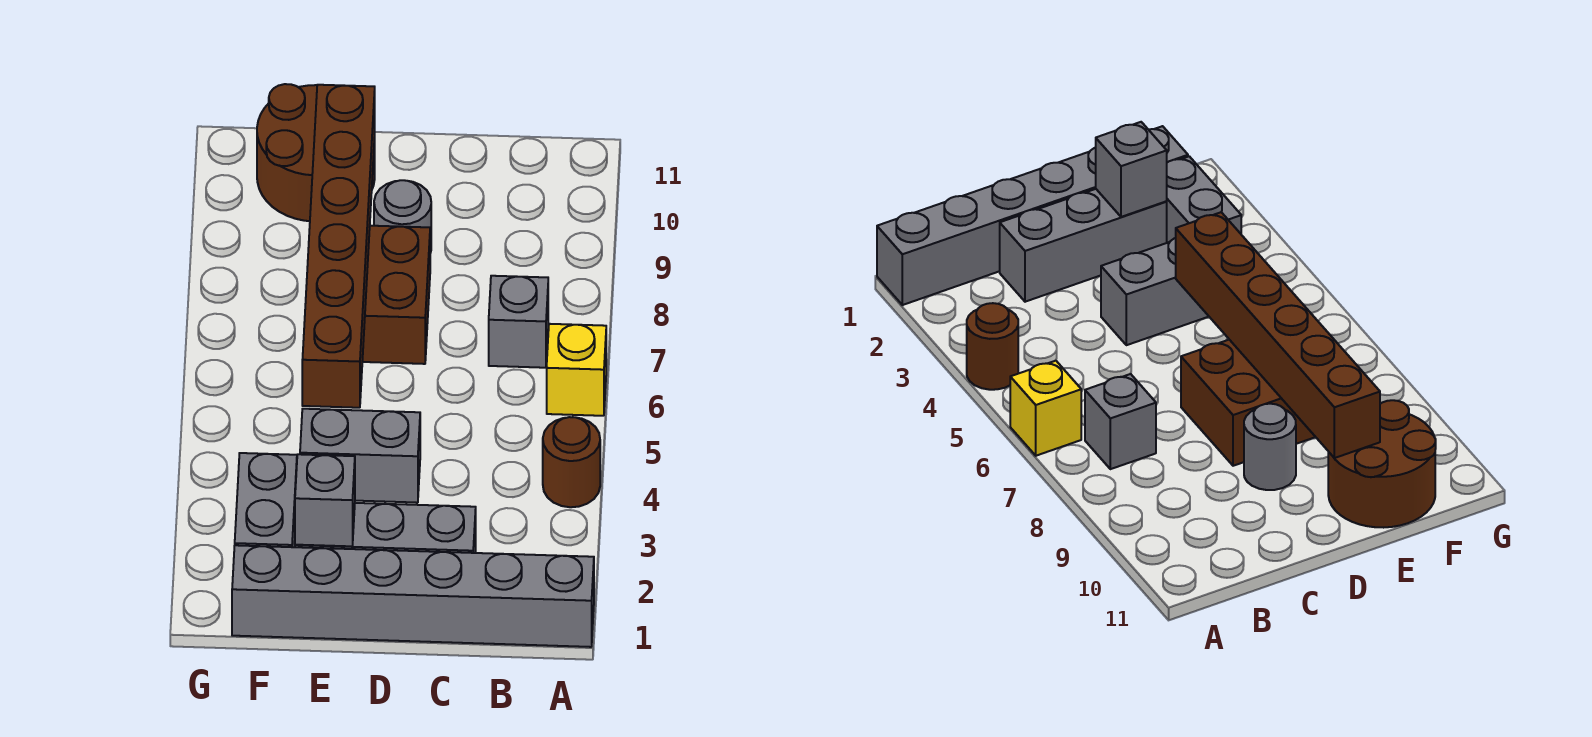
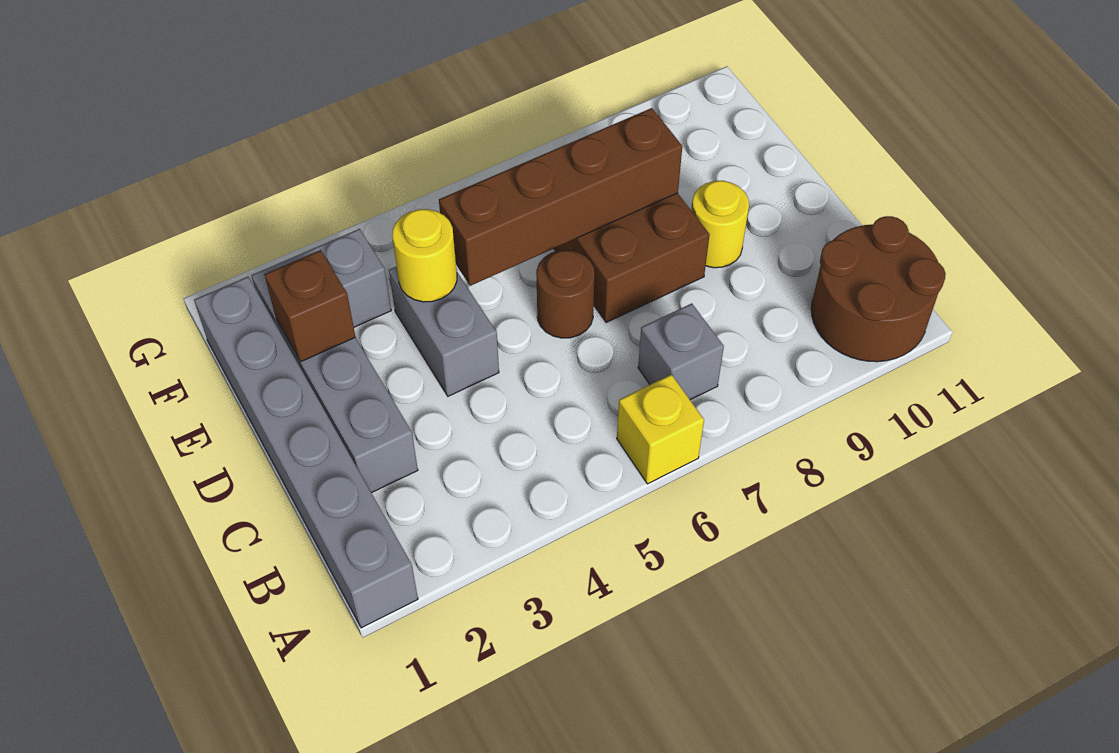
brown 1x1 round brick [543,417,600,507] -> brown 1x1 round brick moved to [536,250,594,338]
grey 1x1 round brick [374,180,431,253] -> yellow 1x1 round brick [691,181,749,268]
grey 1x1 brick [295,454,355,546] -> brown 1x1 brick [264,250,355,362]
none -> yellow 1x1 round brick [392,209,457,302]
brown 1x6 brick [302,85,375,408] -> brown 1x4 brick [439,108,682,286]
brown 2x2 round brick [257,84,375,221] -> brown 2x2 round brick moved to [811,216,946,362]

